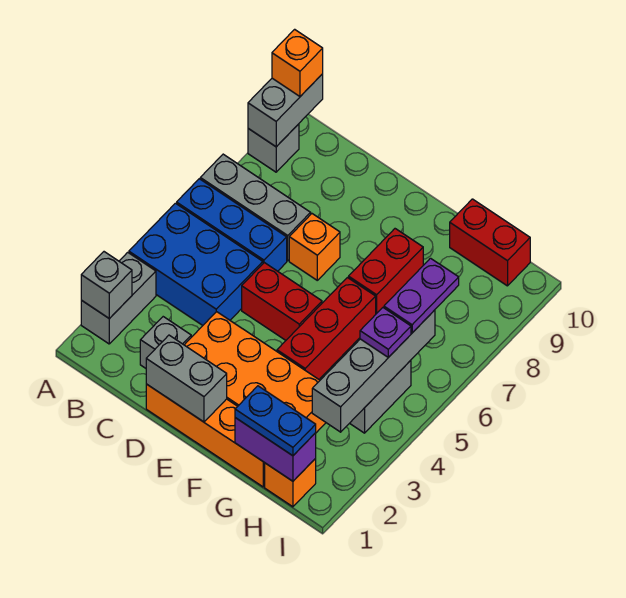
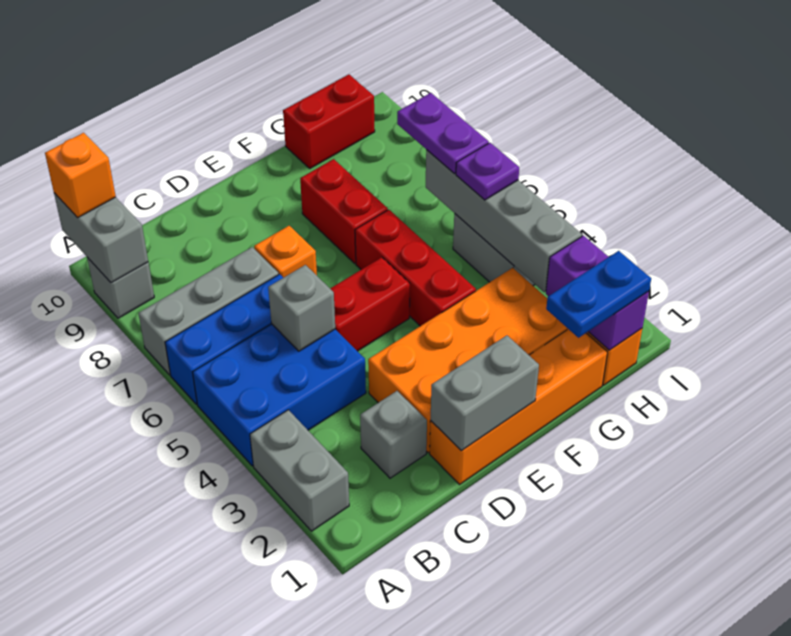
grey 1x1 brick [81,252,132,319] -> grey 1x1 brick moved to [268,265,335,351]
purple 1x2 brick [235,418,316,481] -> purple 1x2 brick turned to [546,236,649,350]

